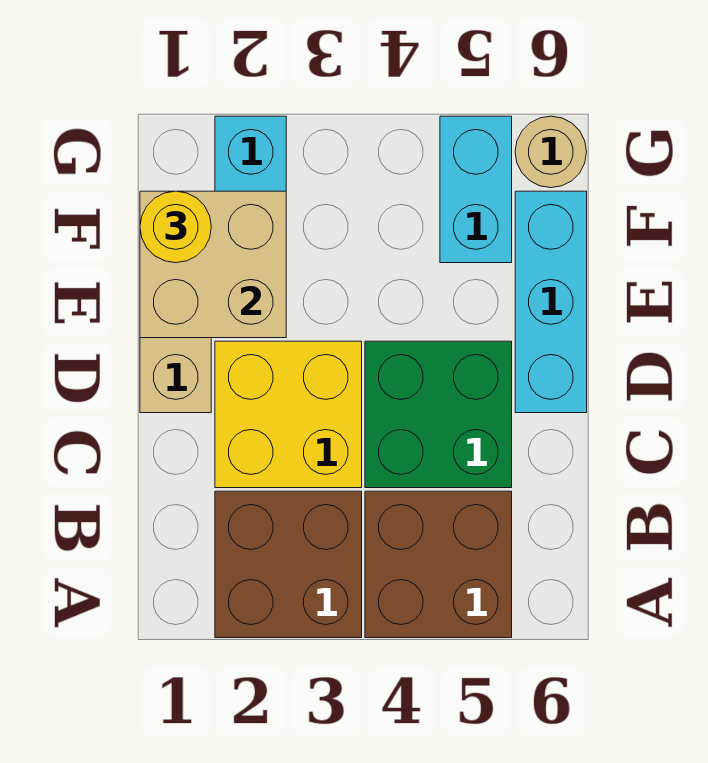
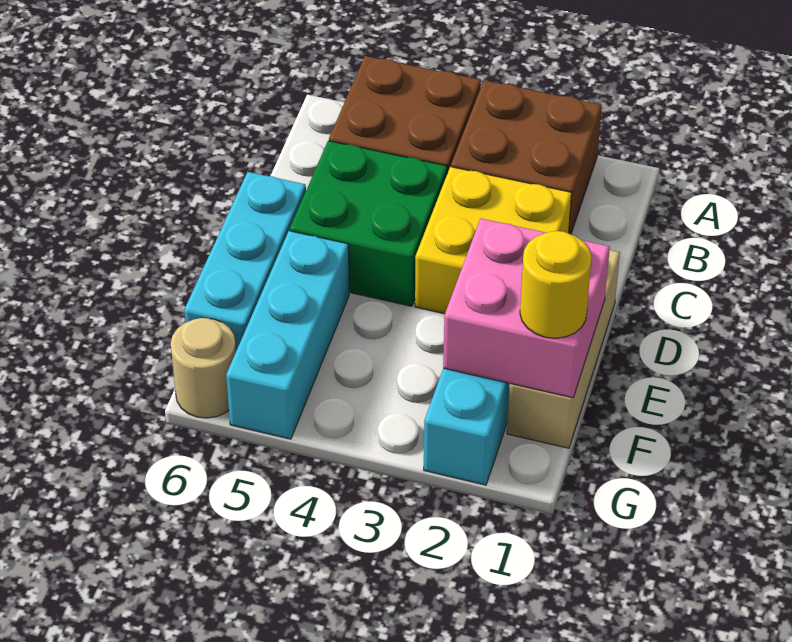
tan 2x2 brick [140,191,286,338] -> pink 2x2 brick [443,219,610,398]
cyan 1x2 brick [440,116,512,263] -> cyan 1x3 brick [226,231,349,439]

